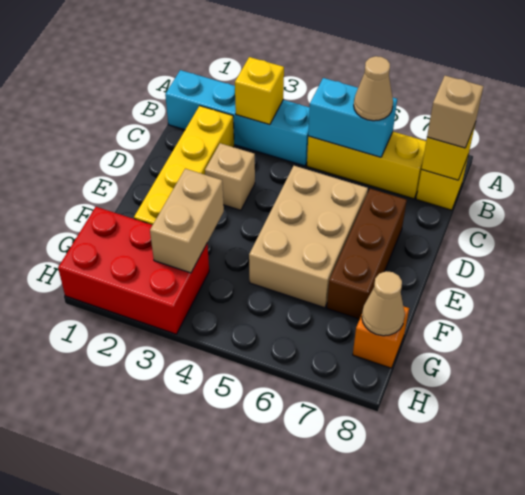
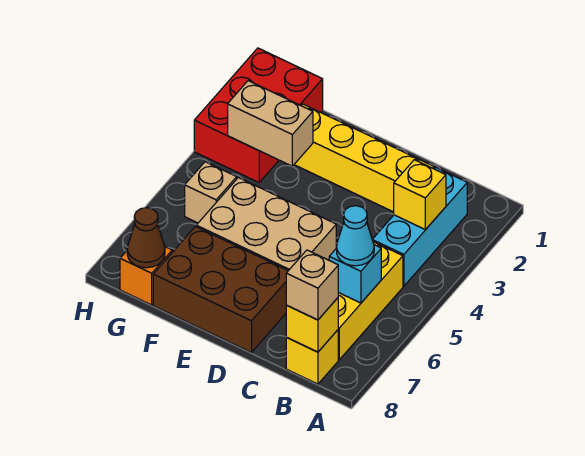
cyan 1x4 brick [165,70,310,166] -> cyan 1x3 brick [372,168,467,286]
cyan 1x2 brick [308,78,397,157] -> cyan 1x1 brick [329,245,381,303]
tan 1x1 cone [354,56,393,121] -> cyan 1x1 cone [337,206,374,266]
tan 1x1 brick [205,143,255,210] -> tan 1x1 brick moved to [185,162,237,223]
brown 1x3 brick [327,189,407,319] -> brown 2x3 brick [153,227,288,353]
tan 1x1 cone [362,271,405,336] -> brown 1x1 cone [127,208,165,268]

